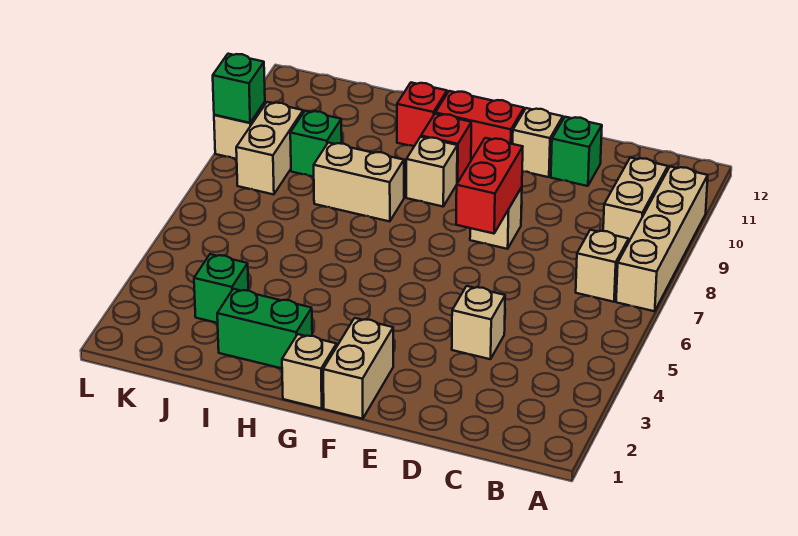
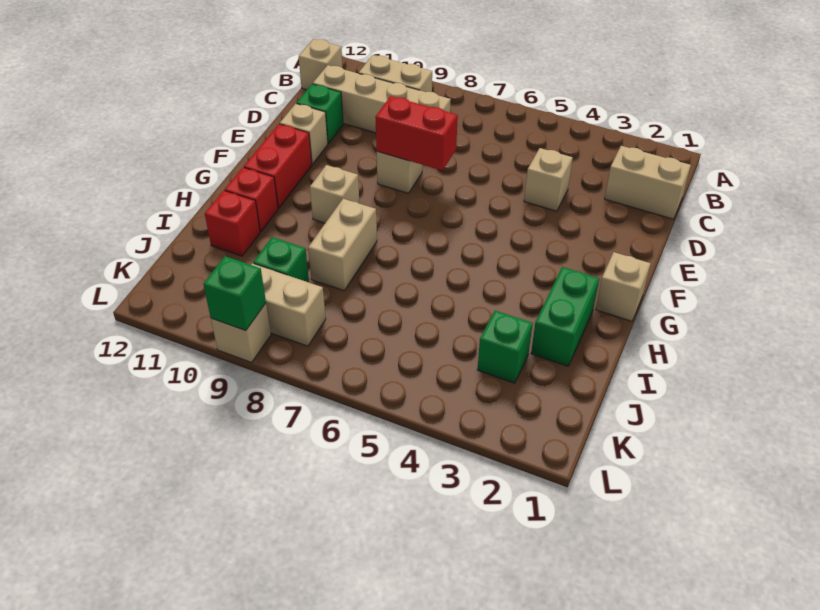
tan 1x4 brick [616,167,708,311] -> tan 1x4 brick moved to [313,65,451,133]
tan 1x1 brick [576,230,629,302] -> tan 1x1 brick moved to [299,39,342,90]
tan 1x2 brick [323,318,393,419] -> tan 1x2 brick moved to [605,146,691,219]
red 1x1 brick [421,114,471,183] -> red 1x1 brick moved to [205,190,260,256]

